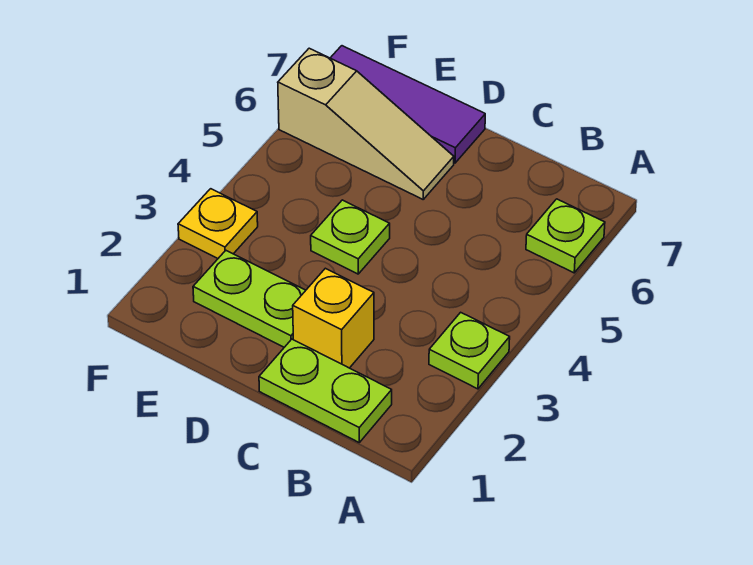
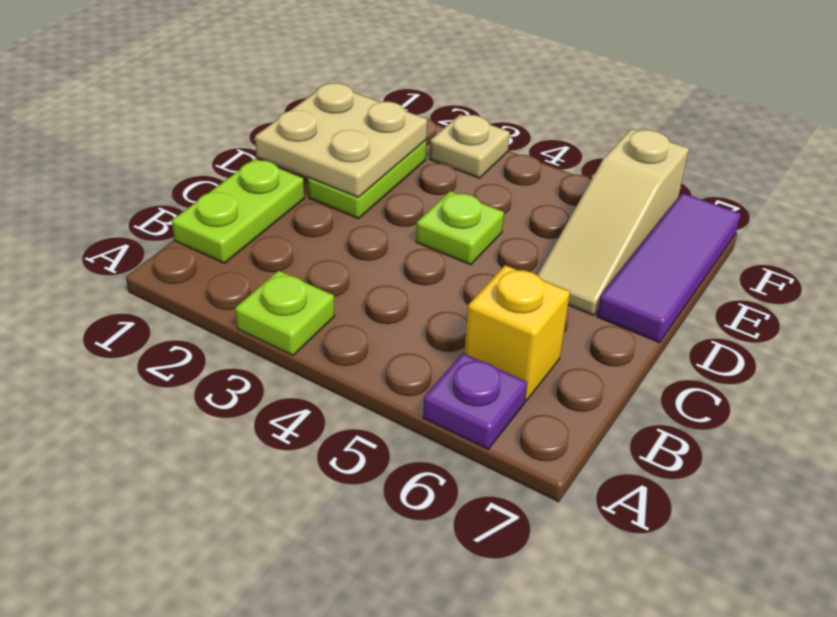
lime 1x1 plate [526,199,605,273] -> purple 1x1 plate [423,353,527,449]
yellow 1x1 brick [293,268,374,368] -> yellow 1x1 brick moved to [464,265,570,401]
none -> tan 2x2 plate [255,83,427,197]
yellow 1x1 plate [178,189,258,258] -> tan 1x1 plate [430,114,510,178]

